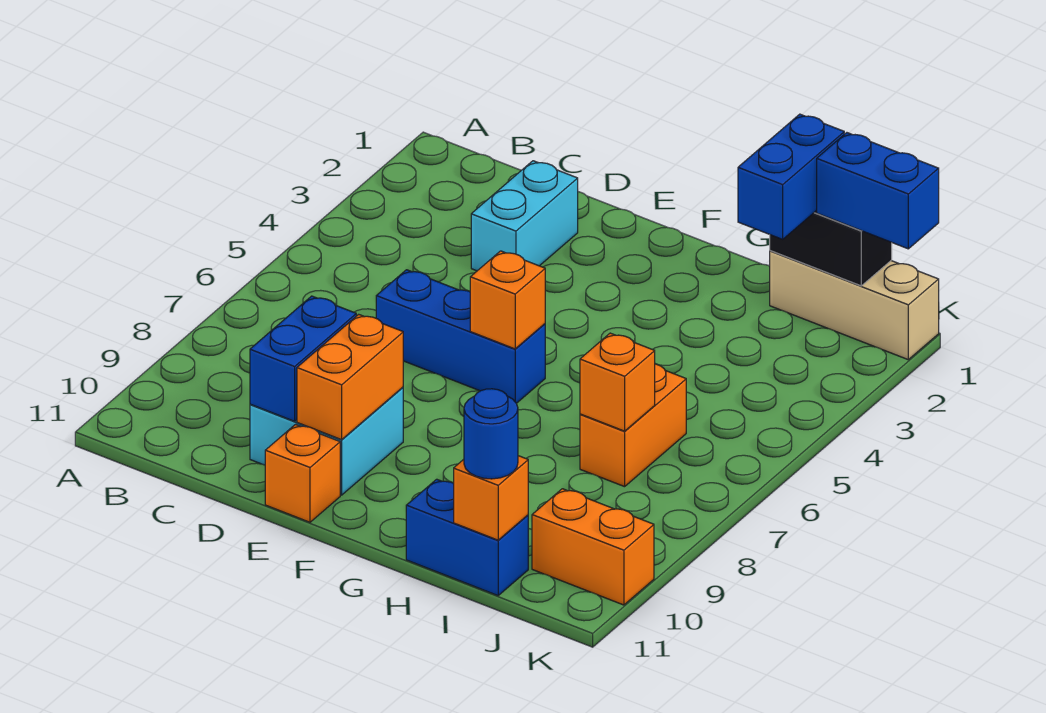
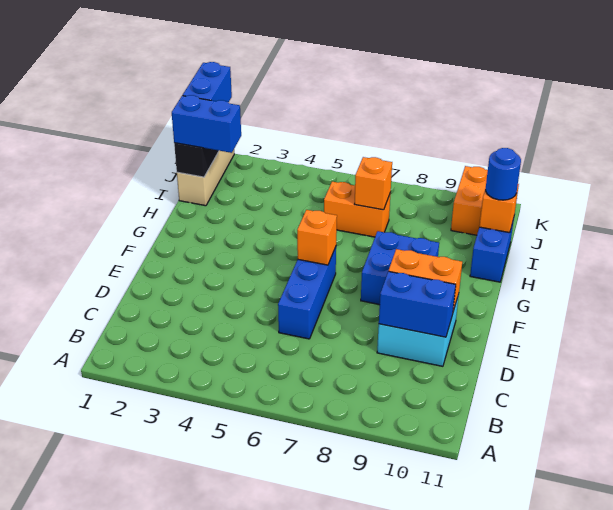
cyan 1x2 brick [471,161,578,271] -> none
orange 1x1 brick [265,424,340,522] -> none
none -> blue 2x2 brick [361,231,439,305]

